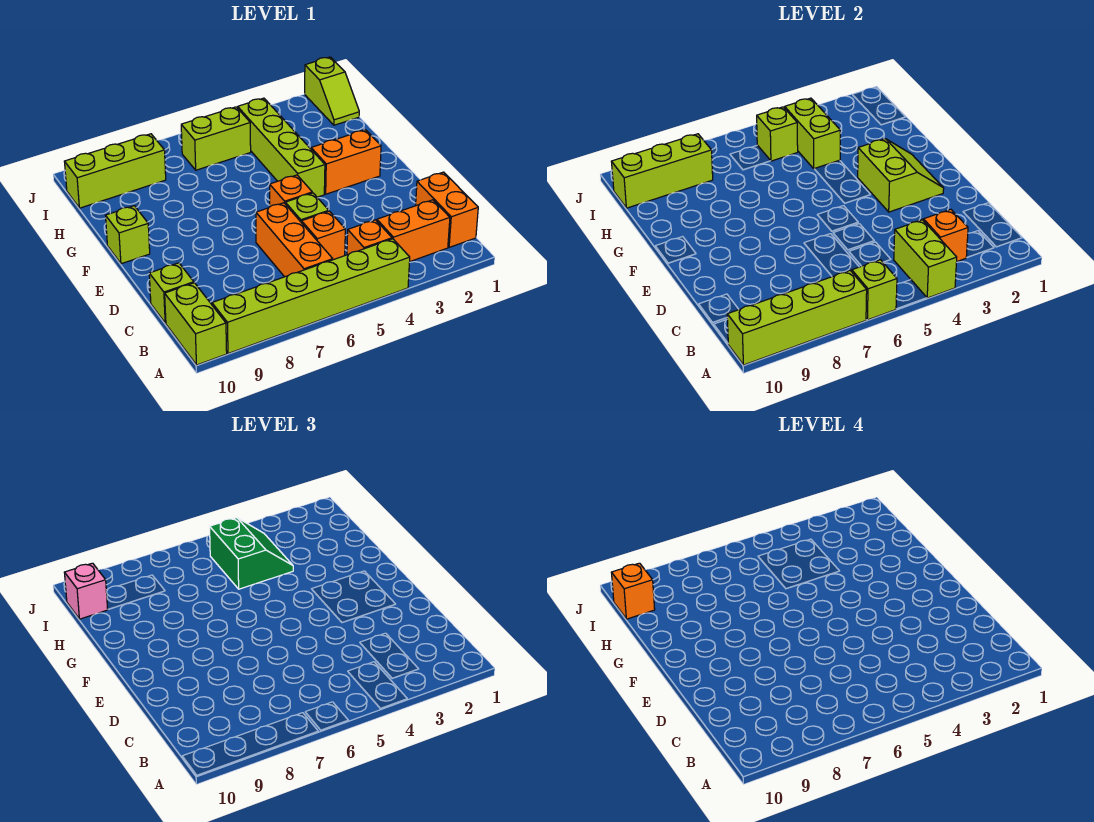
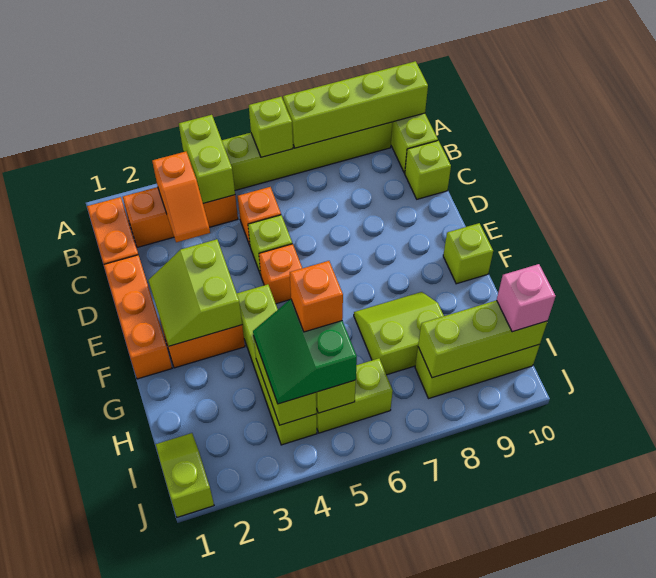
orange 1x3 brick [256,203,333,277] -> orange 1x3 brick moved to [104,255,172,379]
none -> lime 2x2 slope [354,292,444,375]
orange 1x1 brick [611,563,655,619] -> orange 1x1 brick moved to [290,261,343,332]

